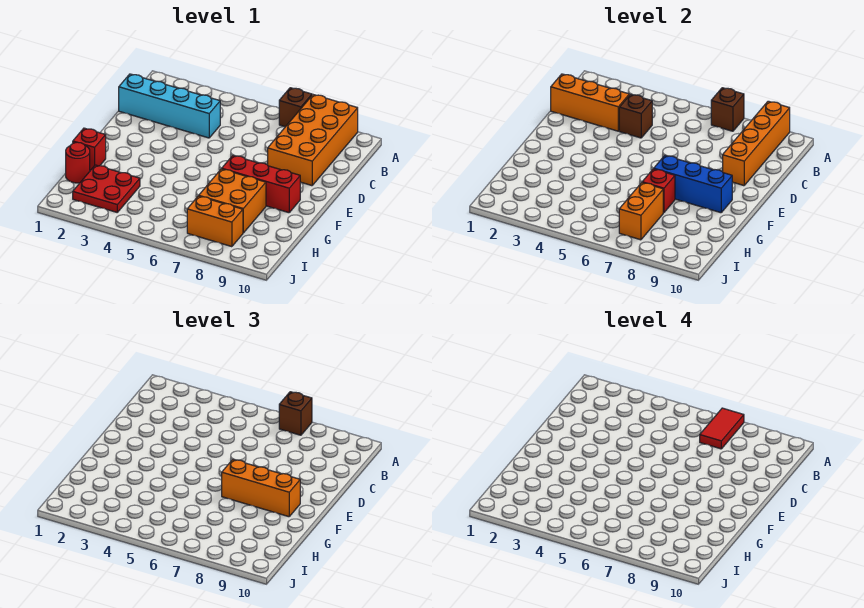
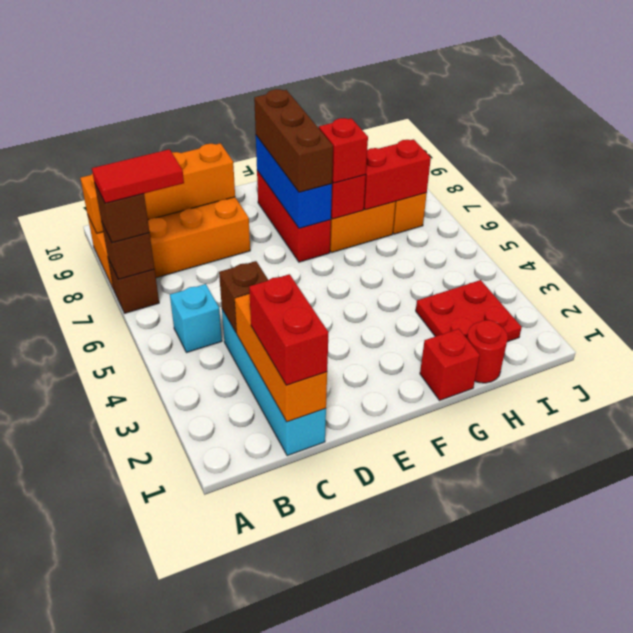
none -> cyan 1x1 brick [170,284,222,353]
none -> red 1x2 brick [249,274,329,385]
orange 1x3 brick [222,460,300,517] -> brown 1x3 brick [254,89,333,192]
none -> red 1x1 brick [319,118,368,183]
orange 1x2 brick [619,183,663,240] -> red 1x2 brick [364,139,431,210]

